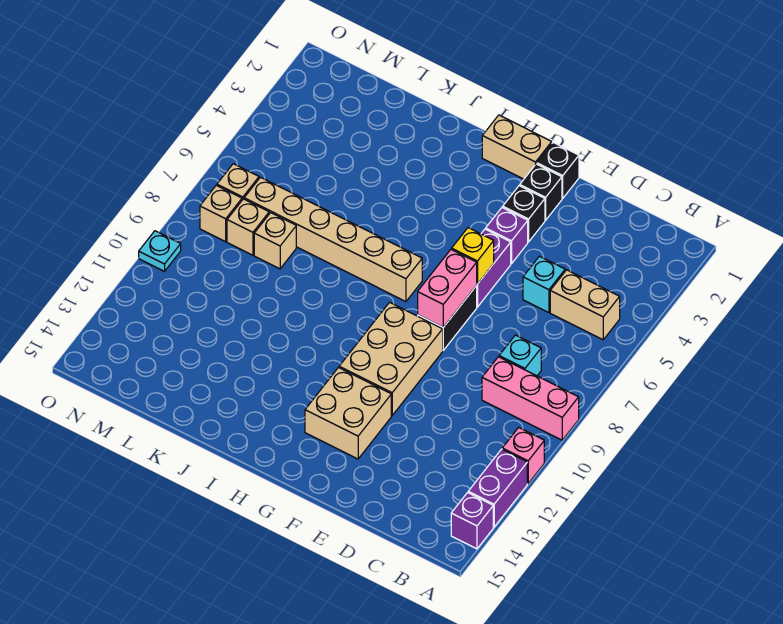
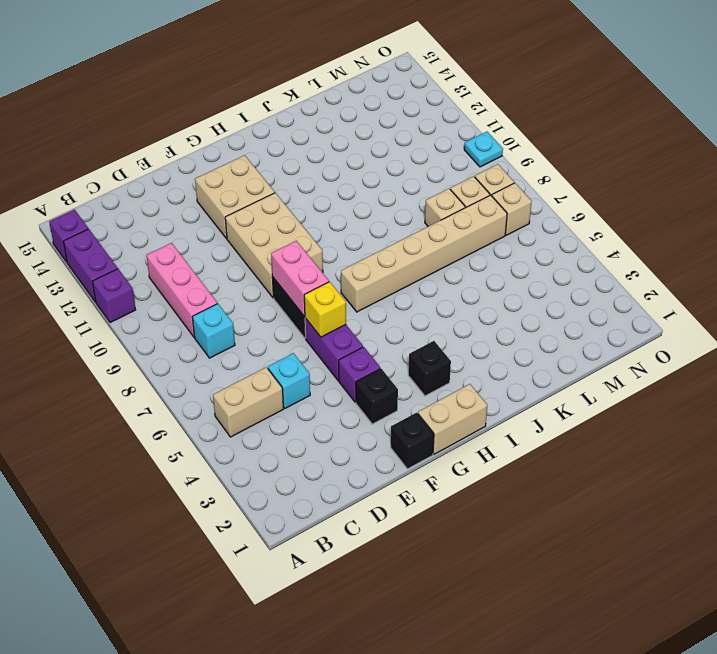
pink 1x3 brick [482,357,579,440] -> pink 1x3 brick turned to [146,243,217,337]
pink 1x1 brick [502,428,544,484] -> purple 1x1 brick [93,269,136,323]
black 1x1 brick [520,164,562,220] -> black 1x1 brick moved to [408,341,451,396]

